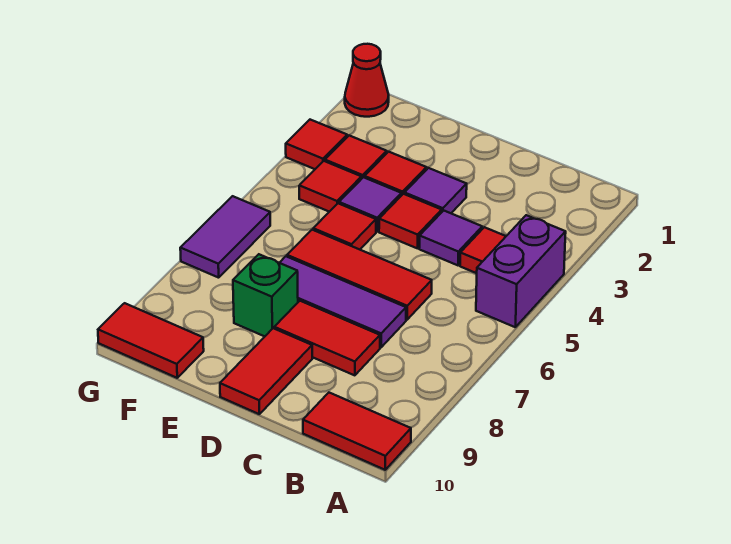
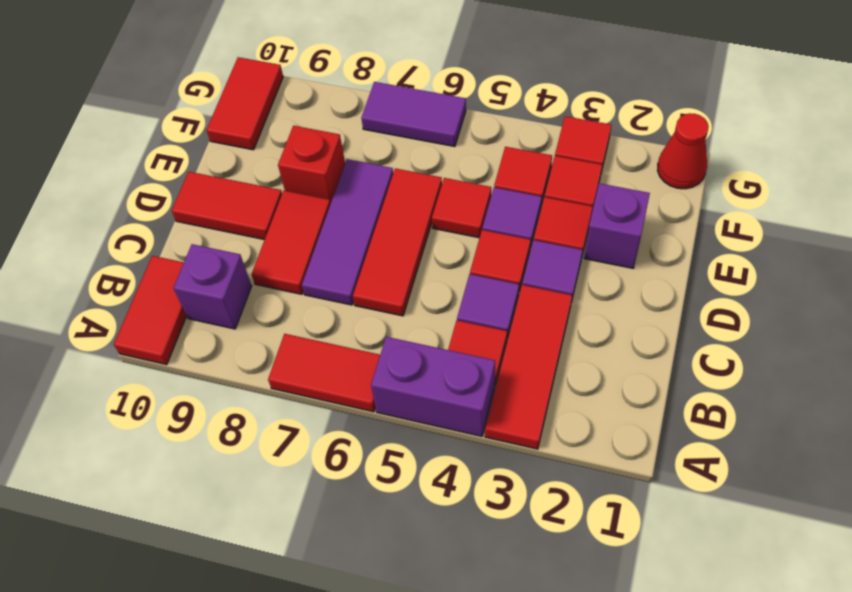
none -> red 1x3 tile [485,285,572,449]
none -> red 1x2 tile [268,334,380,412]
none -> purple 1x1 brick [174,244,252,329]
none -> purple 1x1 brick [584,183,650,268]
green 1x1 brick [233,254,298,336] -> red 1x1 brick [278,126,345,203]

